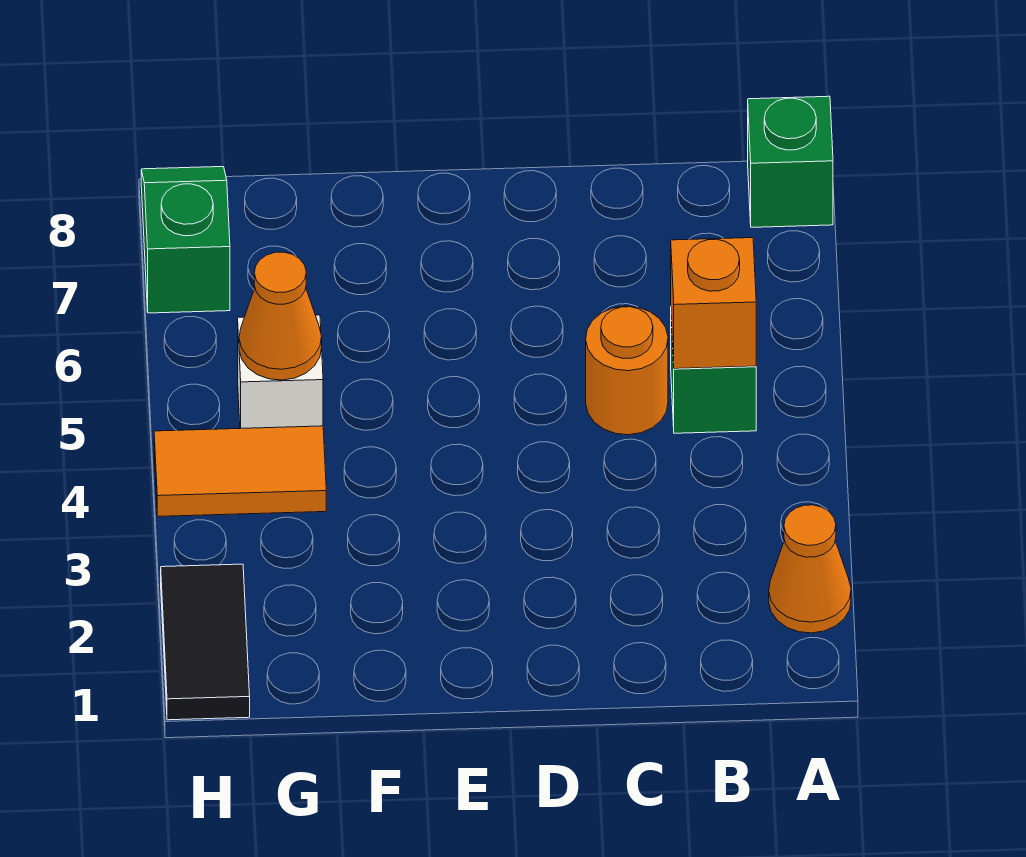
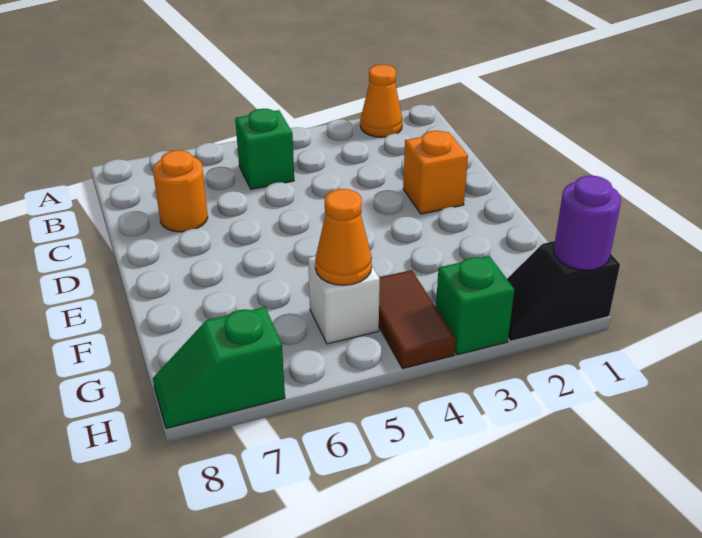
green 1x1 brick [748,96,833,227] -> green 1x1 brick moved to [436,256,514,355]
orange 1x1 brick [671,238,756,369] -> orange 1x1 brick moved to [403,131,468,214]
orange 1x1 round brick [586,306,668,435] -> orange 1x1 round brick moved to [153,150,208,232]
orange 1x2 tile [154,426,326,516] -> brown 1x2 tile [379,270,456,369]
black 1x2 tile [161,564,250,720] -> black 1x2 slope [507,241,620,341]
none -> purple 1x1 round brick [554,175,621,270]

